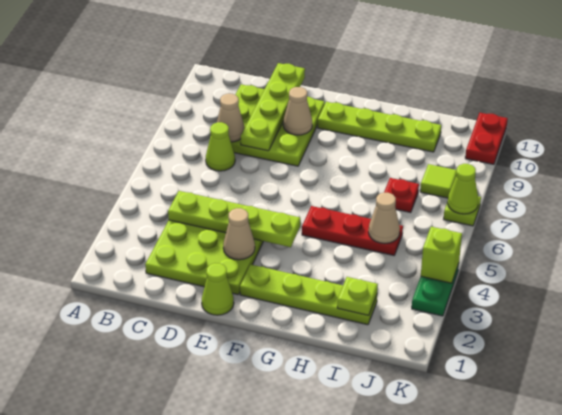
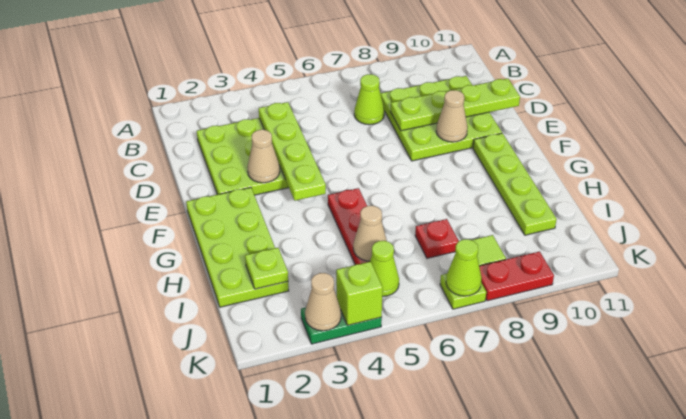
tan 1x1 cone [217,94,245,142] -> tan 1x1 cone moved to [305,273,341,331]
lime 1x1 cone [202,263,234,315] -> lime 1x1 cone moved to [370,241,399,297]
lime 1x4 plate [240,264,377,325] -> lime 2x4 plate [186,187,289,307]
red 1x2 plate [465,113,508,164] -> red 1x2 plate moved to [479,252,554,301]

